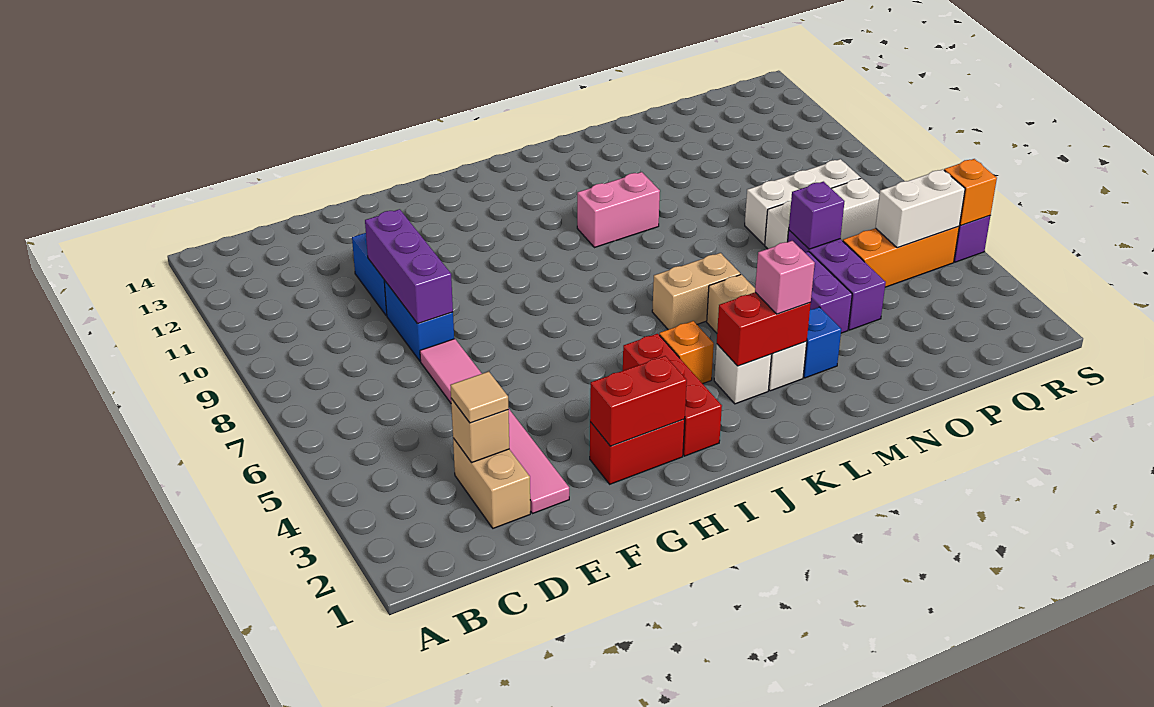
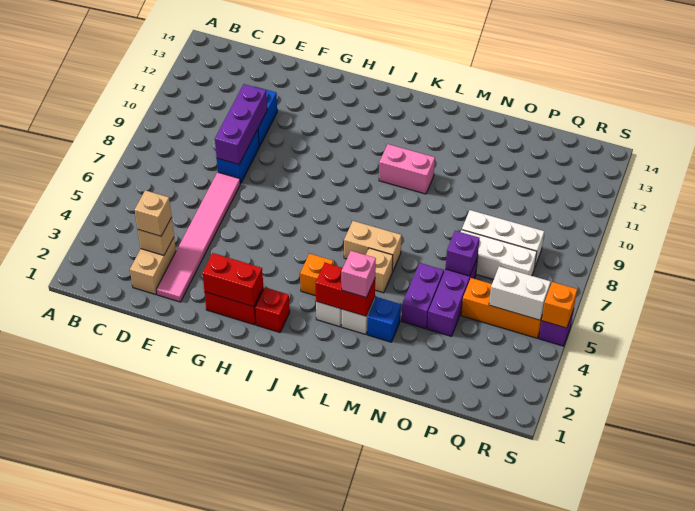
tan 1x1 tile [450,372,508,423] -> tan 1x1 brick [135,190,172,236]
red 1x3 brick [623,334,722,456] -> red 1x1 brick [255,287,290,332]

